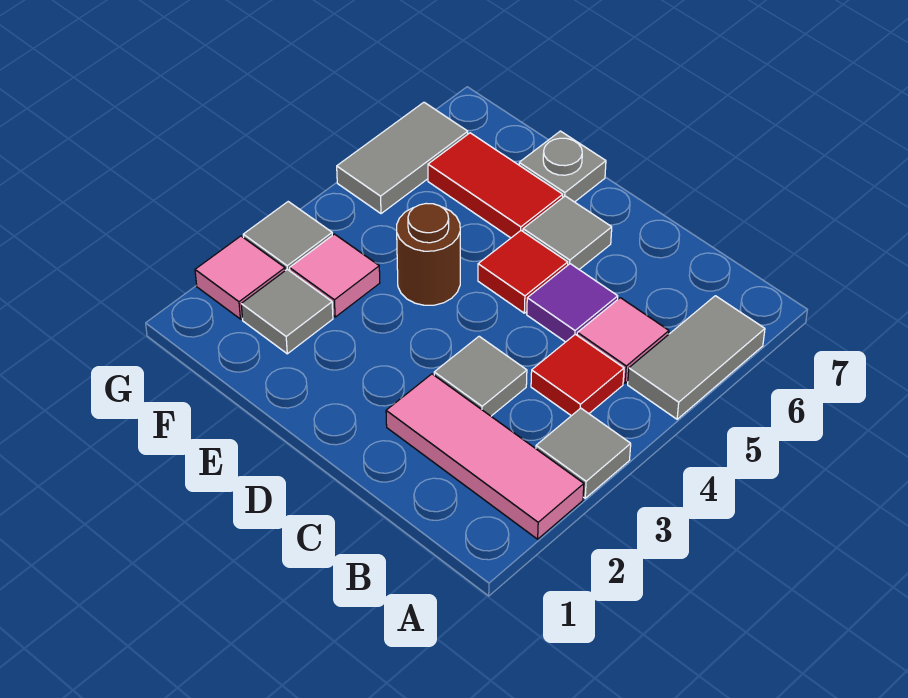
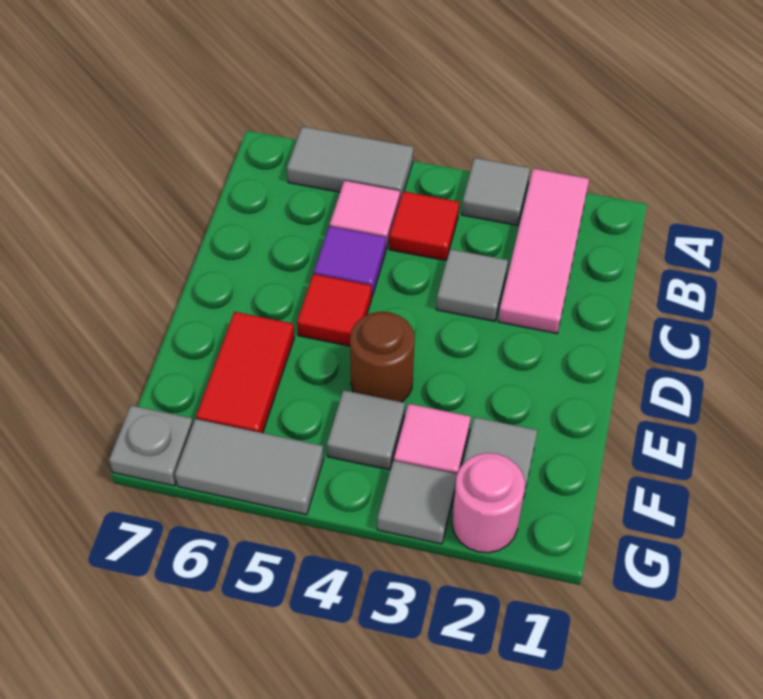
grey 1x1 tile [523,196,612,269] -> grey 1x1 tile moved to [327,390,405,470]
grey 1x1 plate [519,131,606,202] -> grey 1x1 plate moved to [109,405,193,486]
pink 1x1 tile [195,236,285,319] -> pink 1x1 round brick [452,453,525,553]

